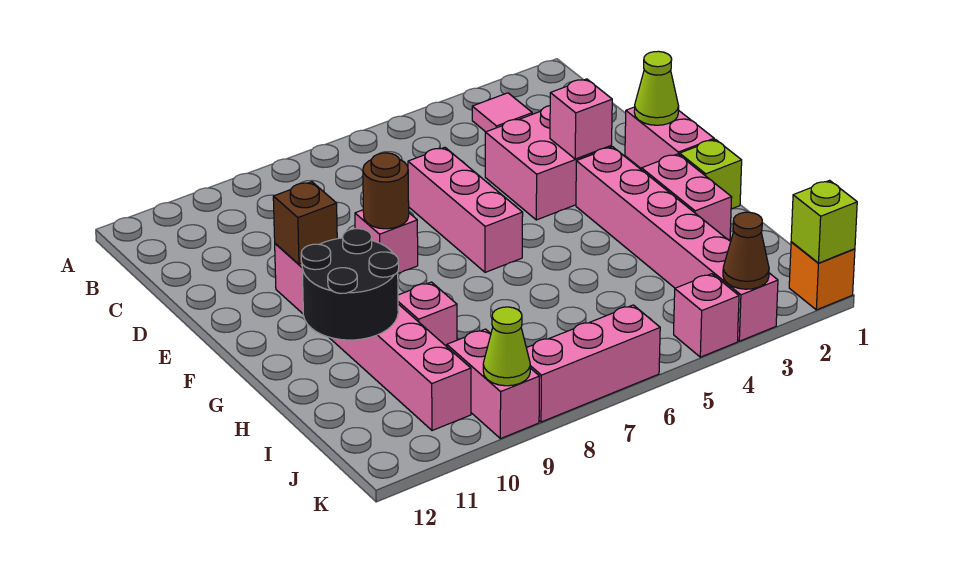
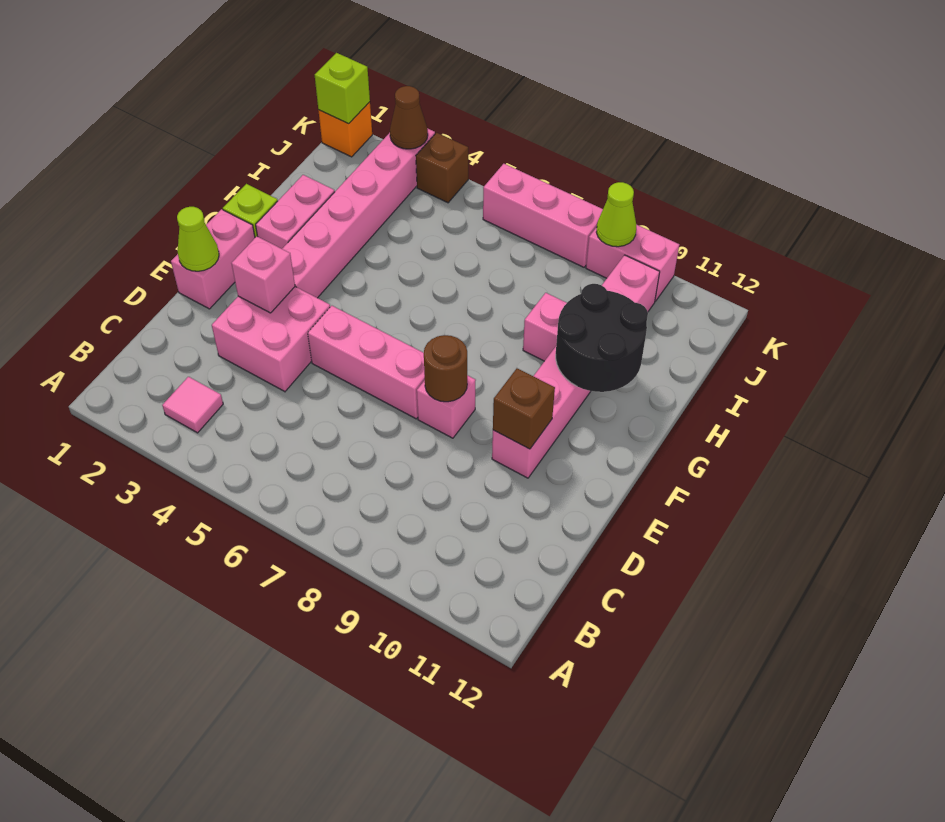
pink 1x3 brick [408,147,523,272] -> pink 1x3 brick turned to [308,306,425,419]
pink 1x2 brick [447,329,540,439] -> pink 1x2 brick turned to [586,224,679,301]
pink 1x1 brick [674,274,739,357] -> brown 1x1 brick [416,133,468,203]

